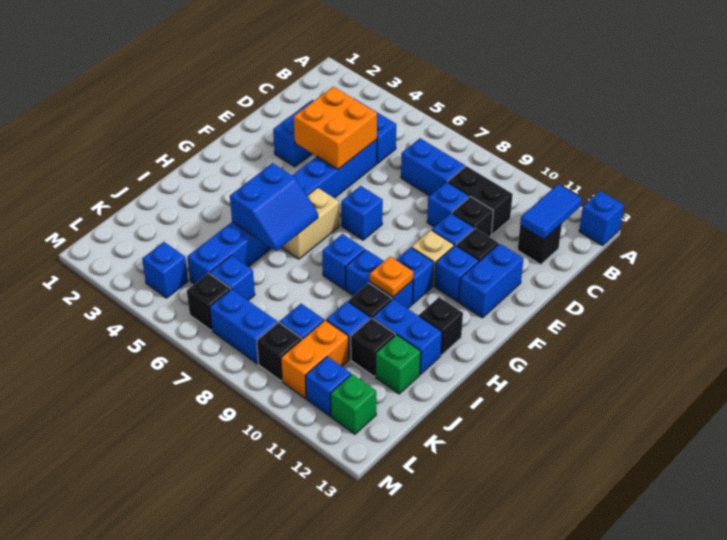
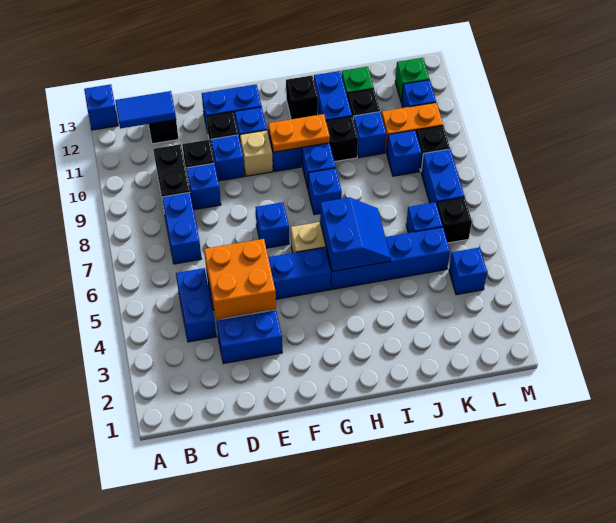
blue 2x2 slope [230,163,318,251] -> blue 2x2 slope turned to [320,197,391,272]
orange 1x1 plate [370,257,413,297] -> orange 1x2 plate [268,114,330,152]

